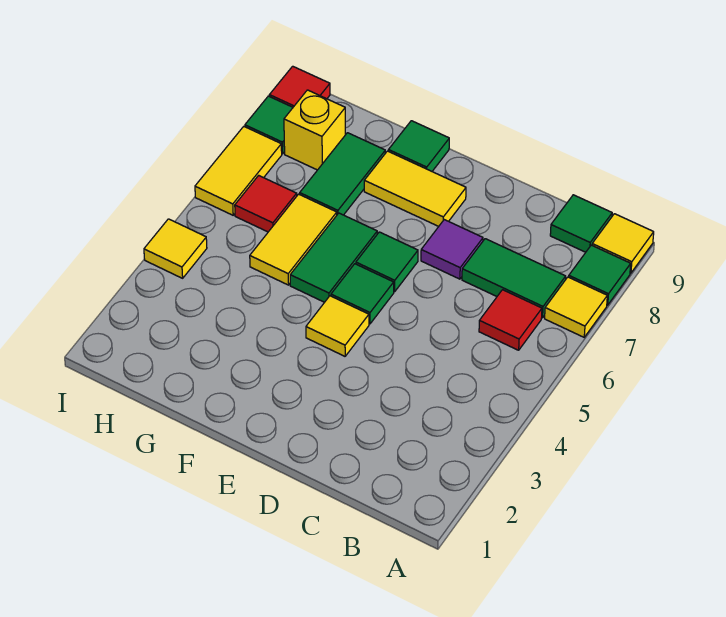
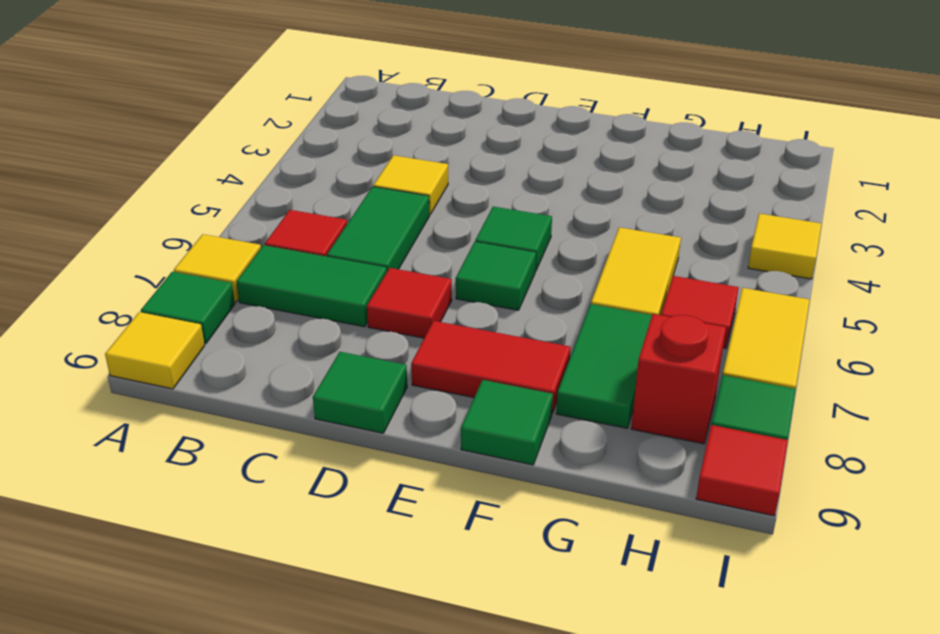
green 1x1 tile [550,195,612,252] -> green 1x1 tile moved to [313,352,407,433]
purple 1x1 tile [421,220,483,279] -> red 1x1 tile [367,268,452,338]
yellow 1x1 tile [306,296,369,356] -> yellow 1x1 tile moved to [373,155,448,215]
yellow 1x2 tile [364,151,466,226] -> red 1x2 tile [411,321,571,413]
green 1x2 tile [290,213,377,302] -> green 1x2 tile moved to [327,187,429,271]
yellow 1x1 brick [284,90,345,170] -> red 1x1 brick [631,314,726,444]

